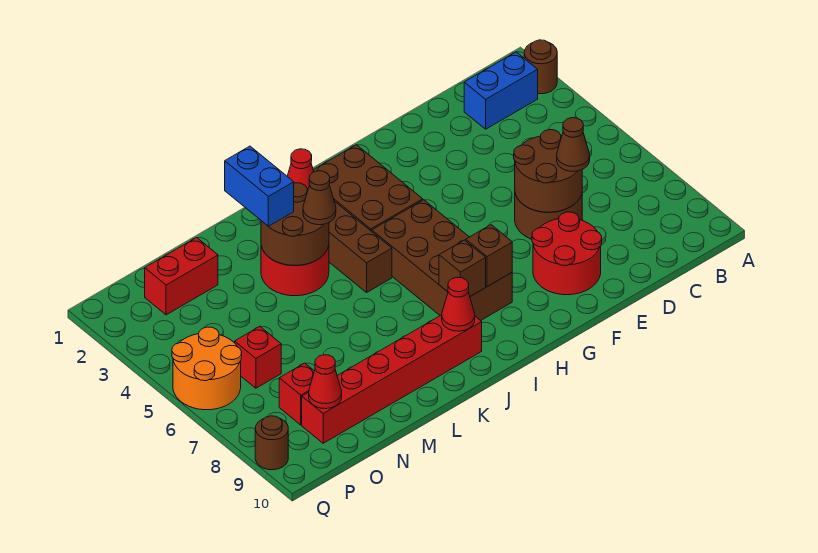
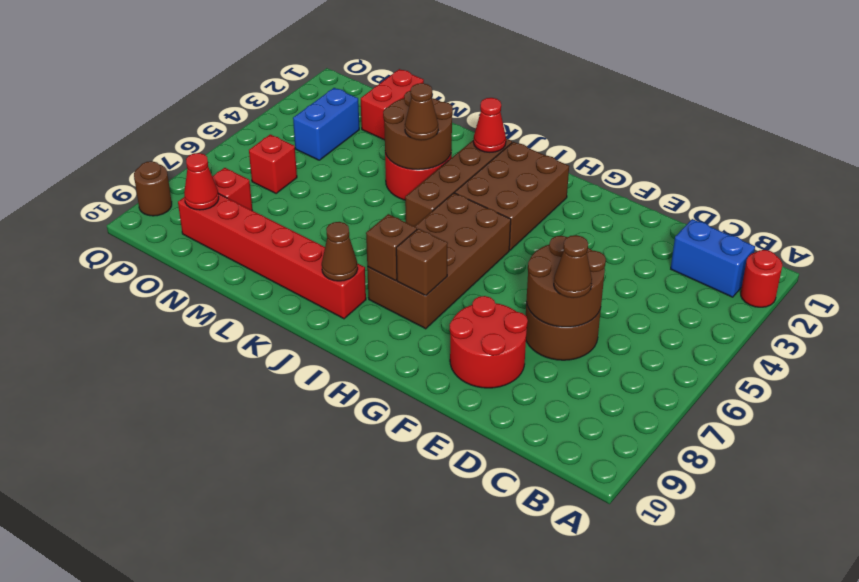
brown 1x1 round brick [524,40,557,94] -> red 1x1 round brick [741,250,782,307]
red 1x1 cone [442,277,475,331] -> brown 1x1 cone [322,222,358,281]
blue 1x2 brick [225,146,294,226] -> blue 1x2 brick moved to [293,88,359,160]
red 1x2 brick [145,238,218,315] -> red 1x2 brick turned to [361,69,424,140]
orange 2x2 round brick [172,327,242,410] -> none

